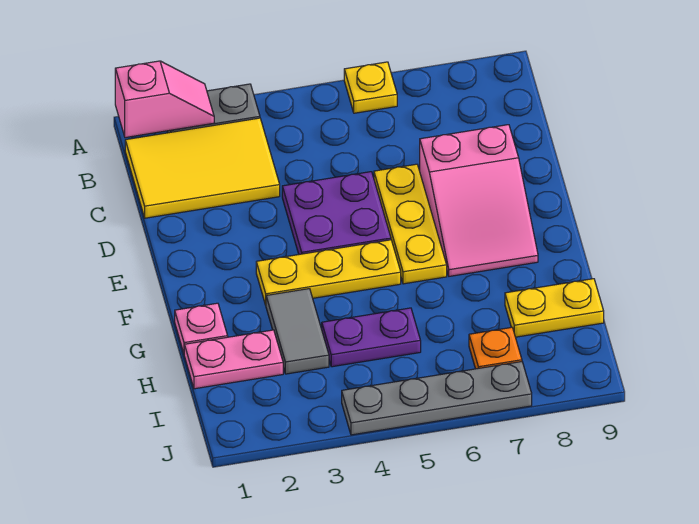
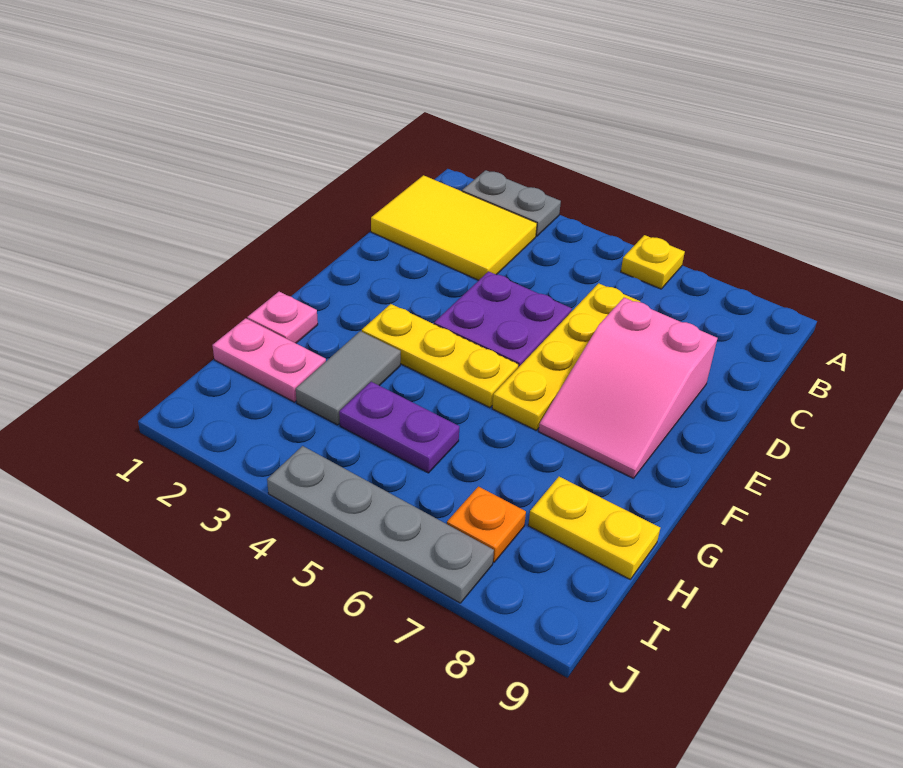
pink 1x2 slope [115,61,214,138] -> none
yellow 1x3 plate [374,164,447,284] -> yellow 1x4 plate [492,283,640,430]

